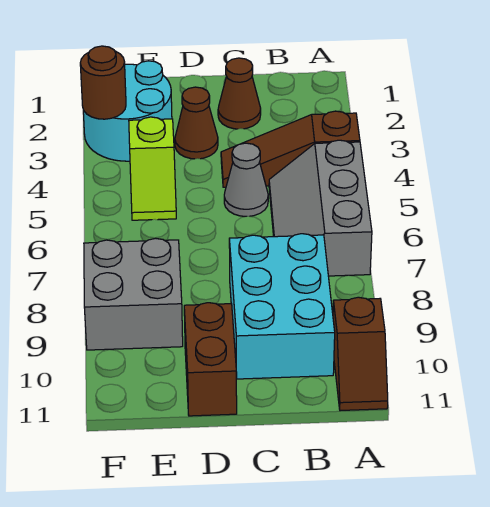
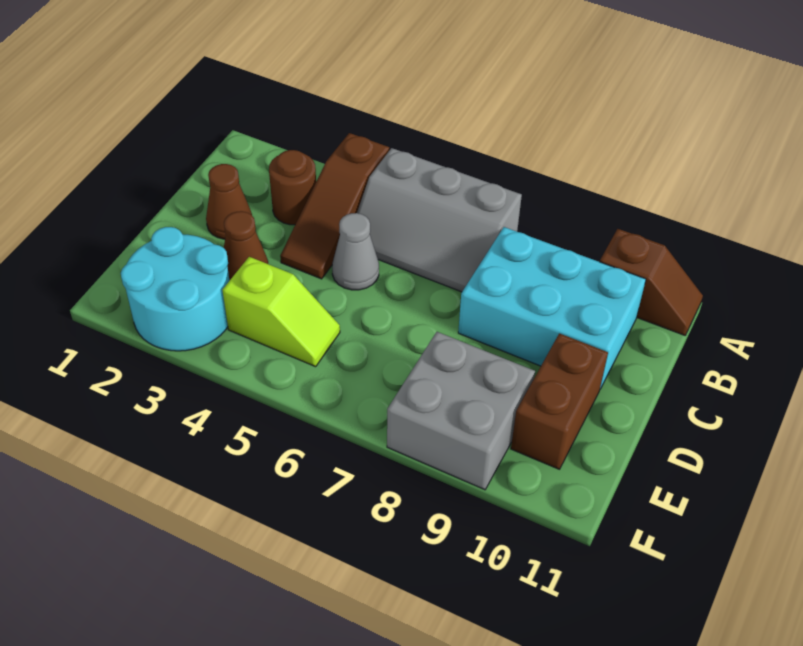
brown 1x2 brick [184,303,237,416] -> brown 1x2 brick turned to [511,333,608,469]
brown 1x1 round brick [80,46,126,119] -> brown 1x1 round brick moved to [269,150,316,225]

